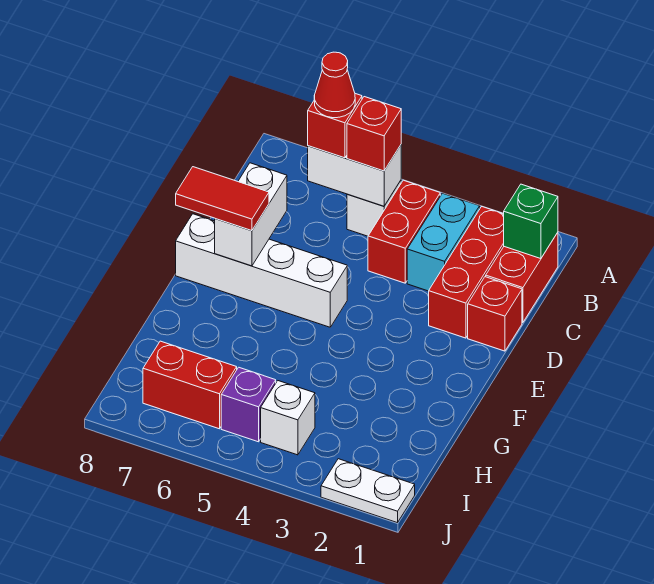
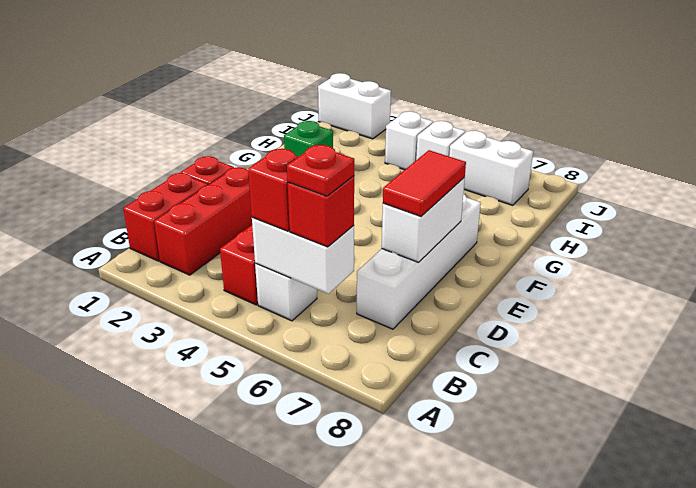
green 1x1 brick [503,184,558,259] -> green 1x1 brick moved to [284,121,333,157]
cyan 1x2 brick [407,193,480,291] -> none
red 1x1 cone [314,52,355,118] -> red 1x1 plate [287,145,354,196]
white 1x4 brick [176,214,347,327] -> white 1x4 brick turned to [357,194,481,329]
red 1x2 tile [176,167,269,231] -> red 1x2 tile turned to [383,150,466,216]
purple 1x1 brick [221,367,276,442] -> white 1x1 brick [416,121,465,160]
red 1x2 brick [143,341,237,429] -> white 1x2 brick [449,131,533,205]
white 1x2 plate [321,459,415,523] -> white 1x2 brick [318,73,391,139]

